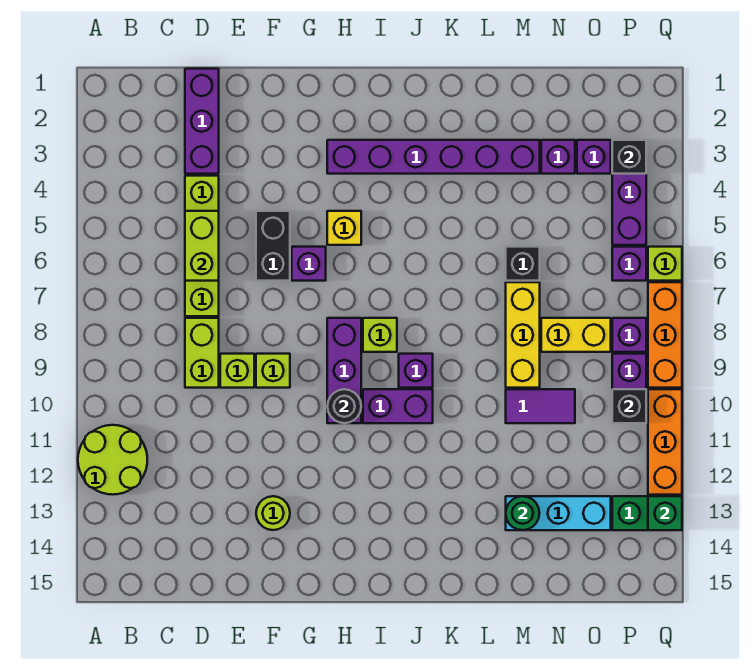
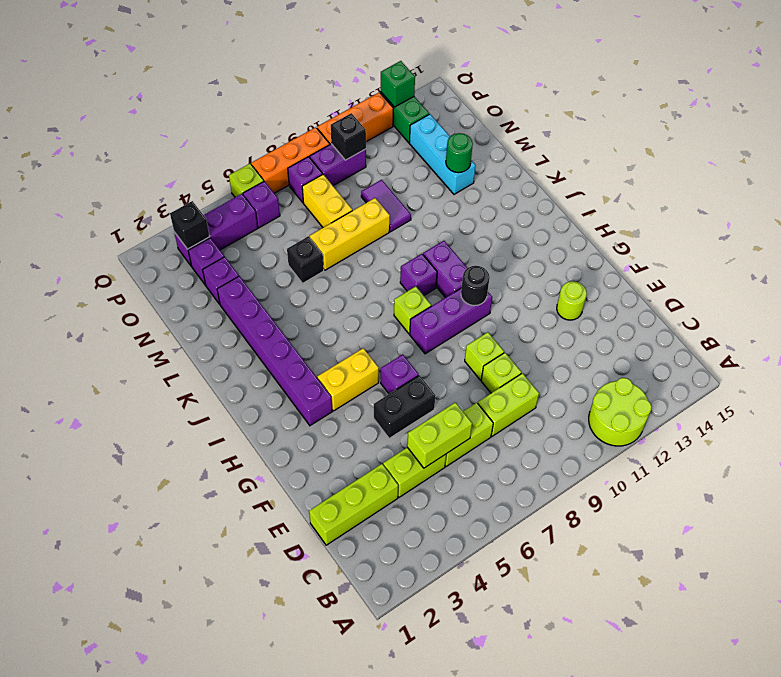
purple 1x3 brick [185,69,219,174] -> lime 1x3 brick [309,464,398,545]
yellow 1x1 brick [327,211,361,245] -> yellow 1x2 brick [317,348,379,411]

